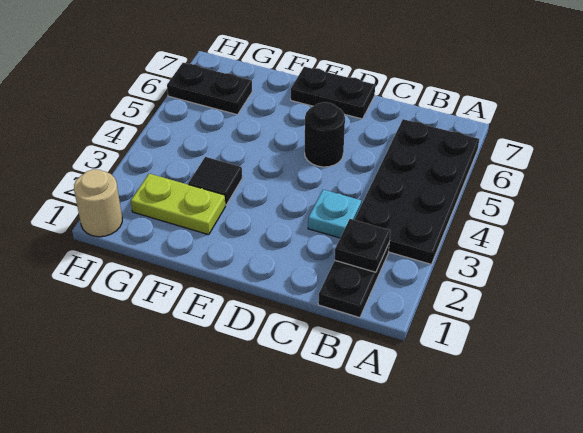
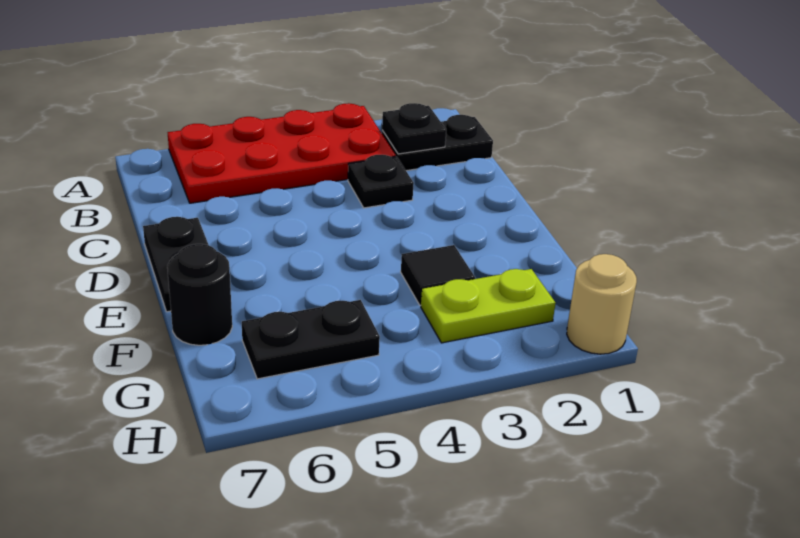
black 2x4 plate [354,119,479,264] -> red 2x4 plate [168,103,396,203]
cyan 1x1 plate [308,190,361,238] -> black 1x1 plate [348,155,414,208]
black 1x1 round brick [305,102,345,167] -> black 1x1 round brick moved to [167,244,232,345]
lime 1x2 plate [131,174,226,235] -> lime 1x2 plate turned to [421,269,555,343]
black 1x2 plate [167,63,252,115] -> black 1x2 plate turned to [242,300,380,379]

